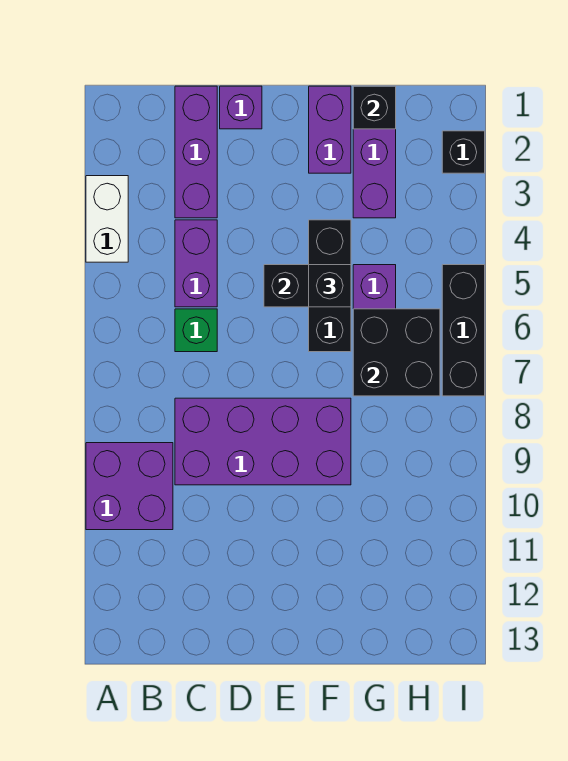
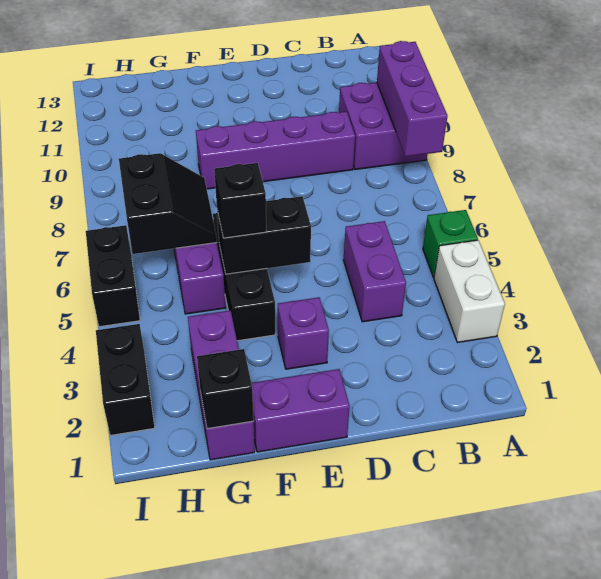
purple 1x3 brick [175,86,217,218] -> purple 1x3 brick moved to [377,41,447,157]
green 1x1 brick [175,309,217,352] -> green 1x1 brick moved to [423,210,478,278]
purple 2x4 brick [175,398,351,485] -> purple 1x4 brick [196,112,355,189]
purple 1x1 brick [220,86,262,129] -> purple 1x1 brick moved to [278,297,329,369]
purple 1x2 brick [309,86,351,173] -> purple 1x2 brick turned to [251,369,350,452]
black 2x2 brick [353,309,440,396] -> black 2x2 slope [119,153,217,254]
black 1x1 brick [442,131,485,173] -> black 1x2 brick [96,324,155,435]
black 1x3 brick [442,265,485,396] -> black 1x2 brick [86,225,140,327]

